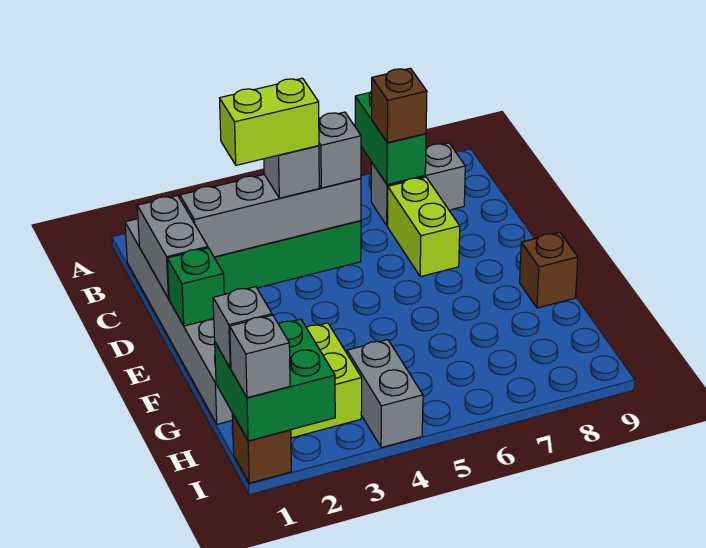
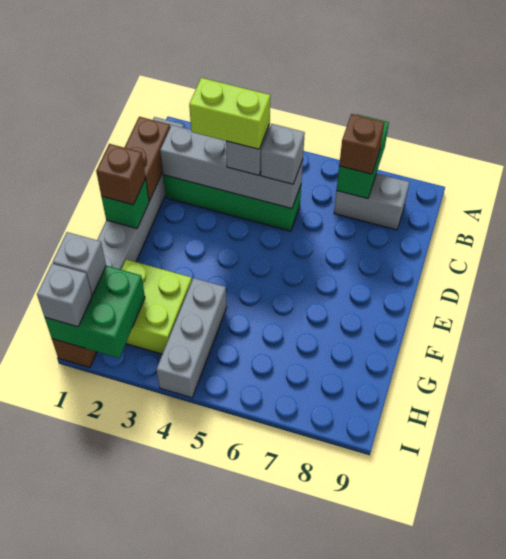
grey 1x2 brick [137,196,208,299] -> brown 1x2 brick [124,117,170,201]
lime 1x2 brick [387,177,460,277] -> none
brown 1x1 brick [520,232,578,308] -> brown 1x1 brick moved to [96,144,146,205]
grey 1x2 brick [347,340,423,448] -> grey 1x3 brick [156,278,227,398]

